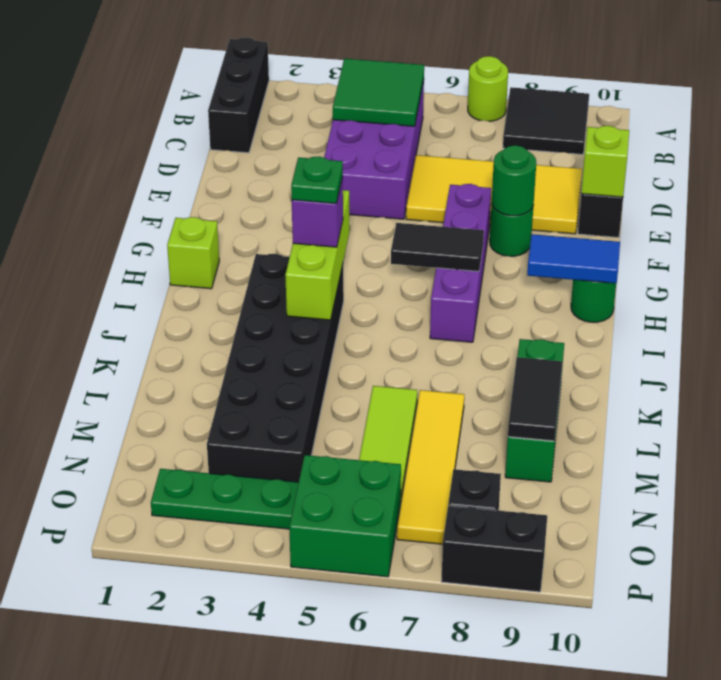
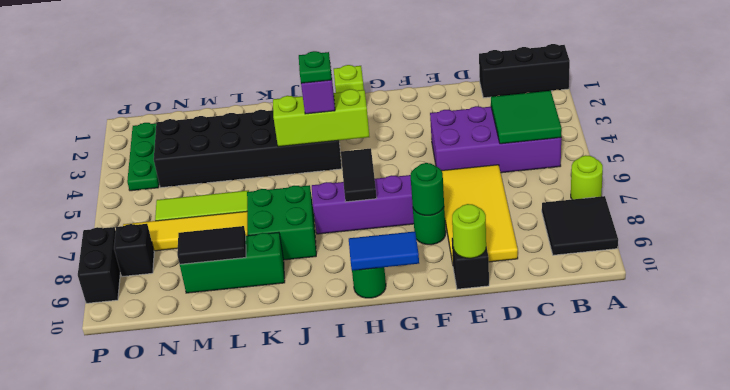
lime 1x1 brick [581,126,629,197] -> lime 1x1 round brick [452,204,486,258]
blue 1x2 tile [527,234,620,283] -> blue 1x2 tile turned to [349,231,419,271]
green 2x2 brick [289,455,401,577] -> green 2x2 brick moved to [247,185,316,260]

